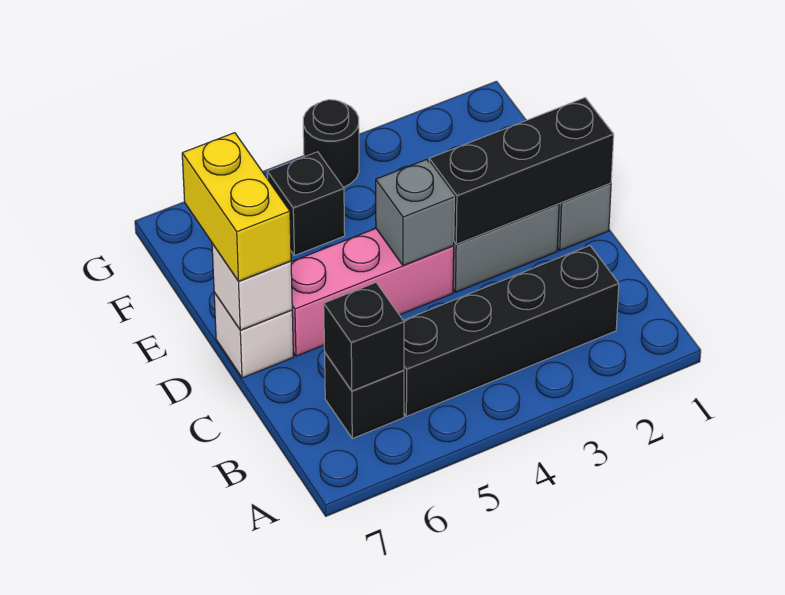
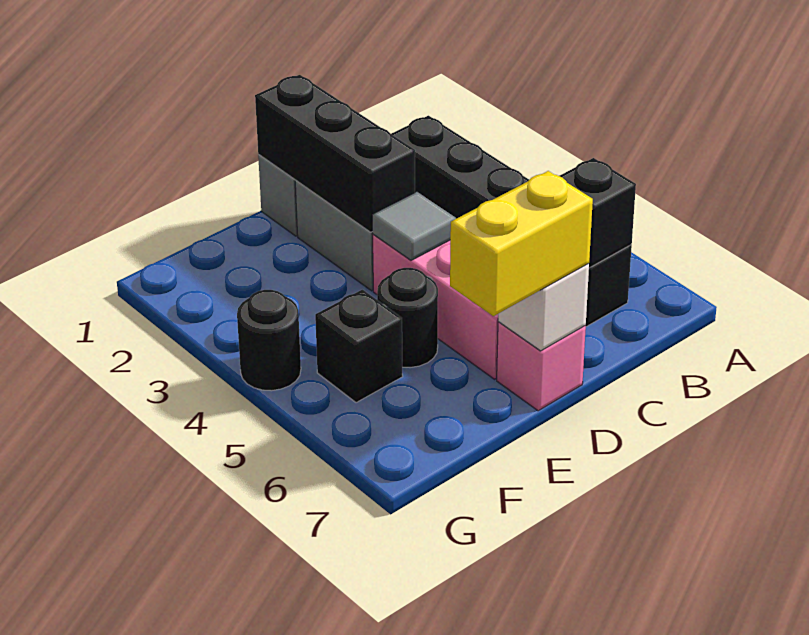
grey 1x1 brick [376,159,454,265] -> grey 1x1 tile [372,192,456,260]
white 1x1 brick [214,292,293,378] -> pink 1x1 brick [497,322,586,411]
none -> black 1x1 round brick [377,268,438,368]

